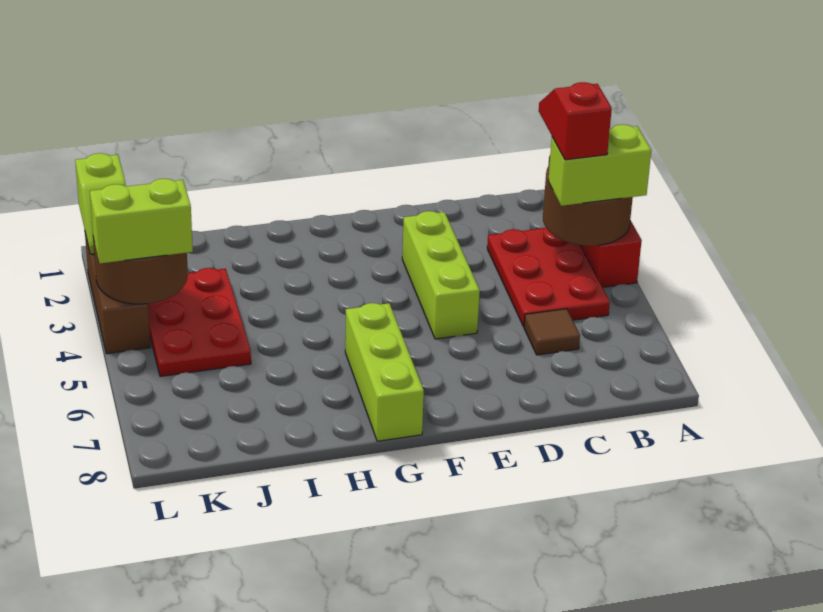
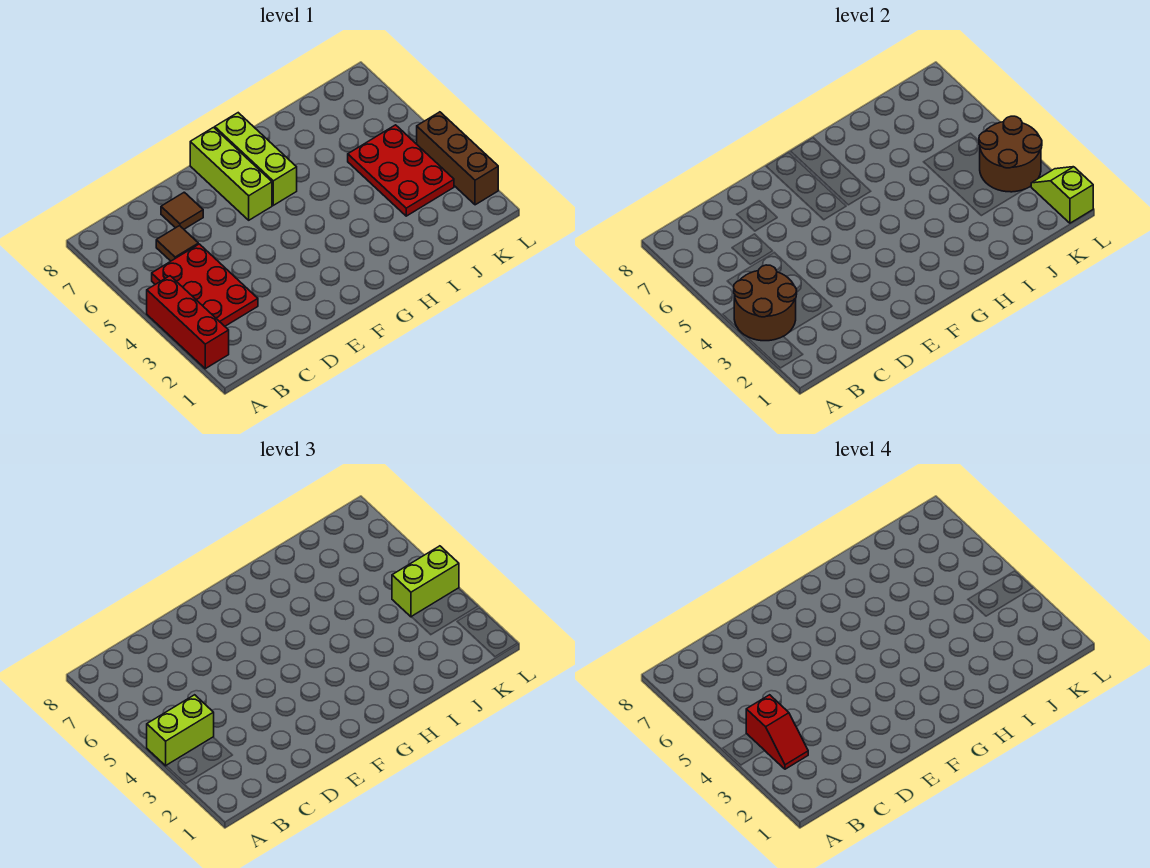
none -> brown 1x1 tile [161,192,203,229]
lime 1x3 brick [402,211,480,339] -> lime 1x3 brick moved to [190,127,272,220]

